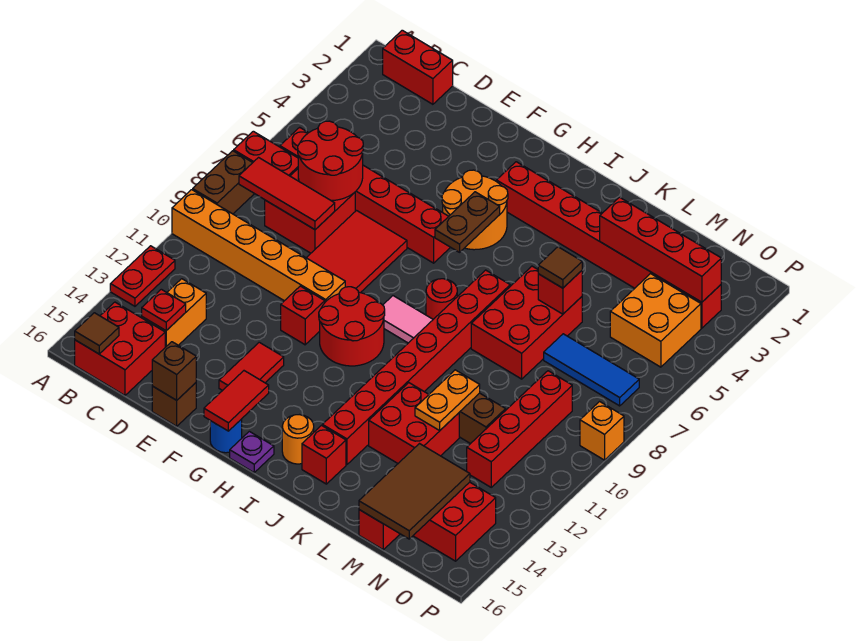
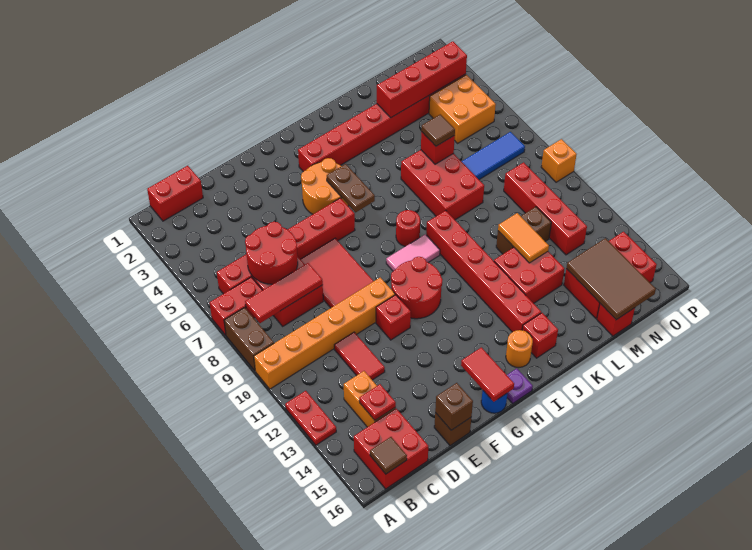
red 1x2 tile [219,342,284,391] -> red 1x2 tile moved to [334,332,385,380]
red 1x8 brick [322,270,510,465] -> red 1x6 brick [426,211,541,332]
orange 1x2 plate [415,370,480,430] -> orange 1x2 tile [498,213,549,263]

